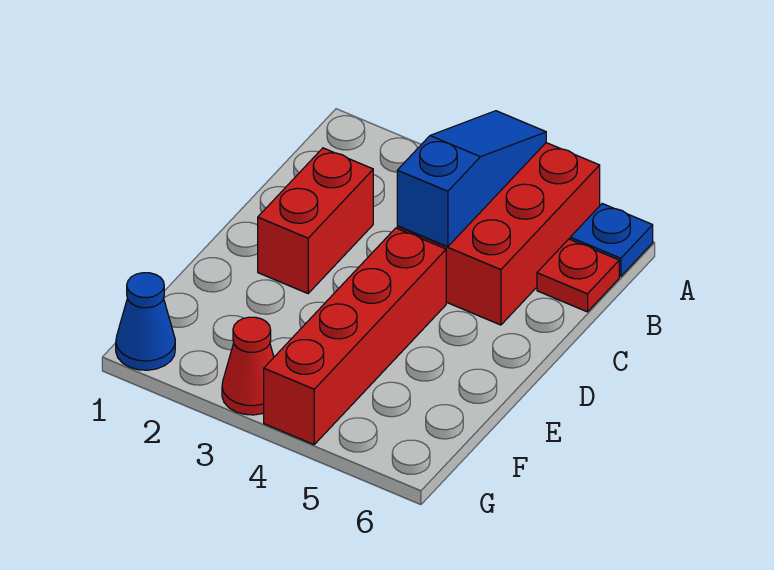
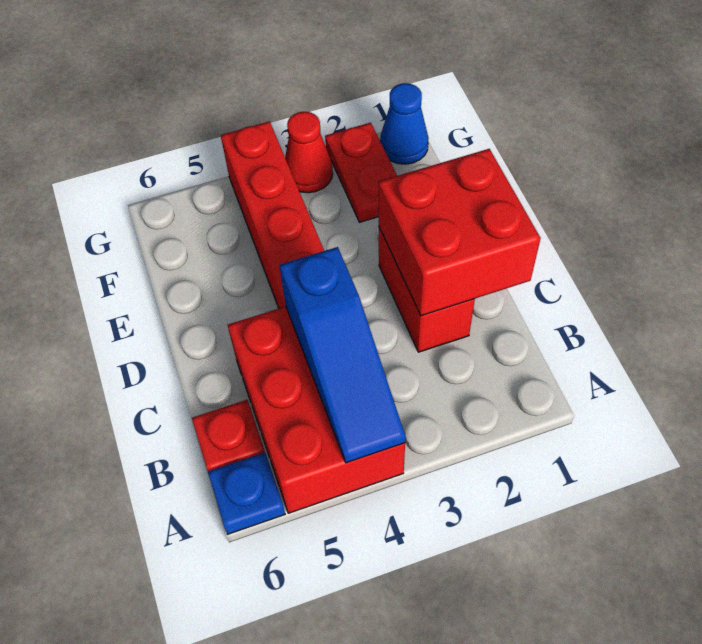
none -> red 2x2 brick [379,149,541,316]
none -> red 1x2 plate [325,123,397,222]

